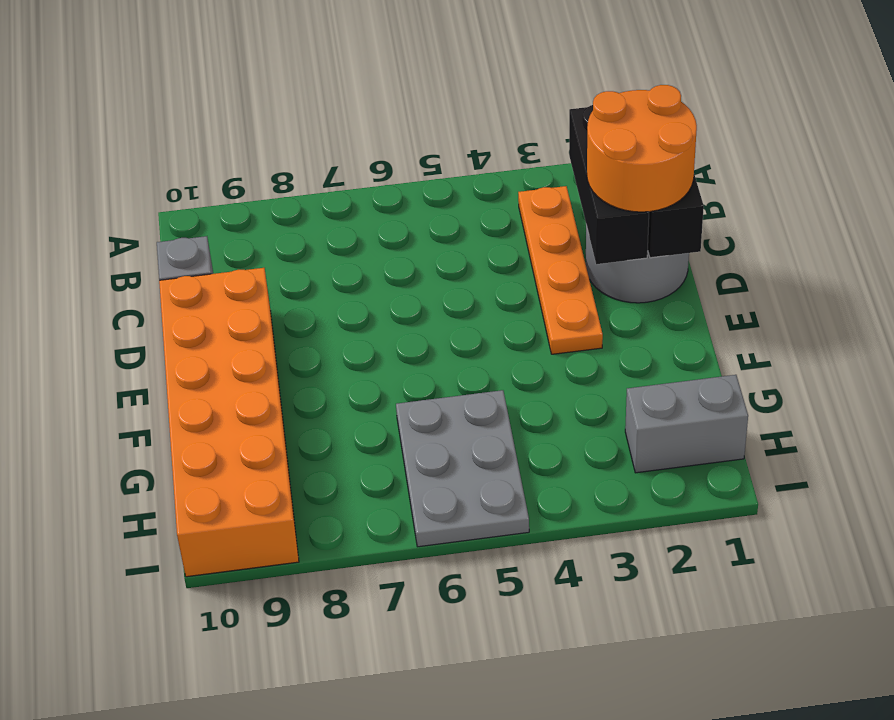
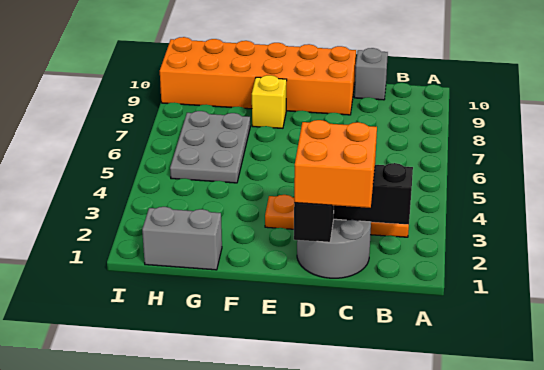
orange 2x2 round brick [587,85,697,212] -> orange 2x2 brick [294,120,377,208]
none -> yellow 1x1 brick [252,75,287,128]
grey 2x3 plate [396,390,529,547] -> grey 2x3 plate turned to [170,111,250,183]
grey 1x2 brick [625,375,748,473] -> grey 1x2 brick turned to [142,207,222,270]

